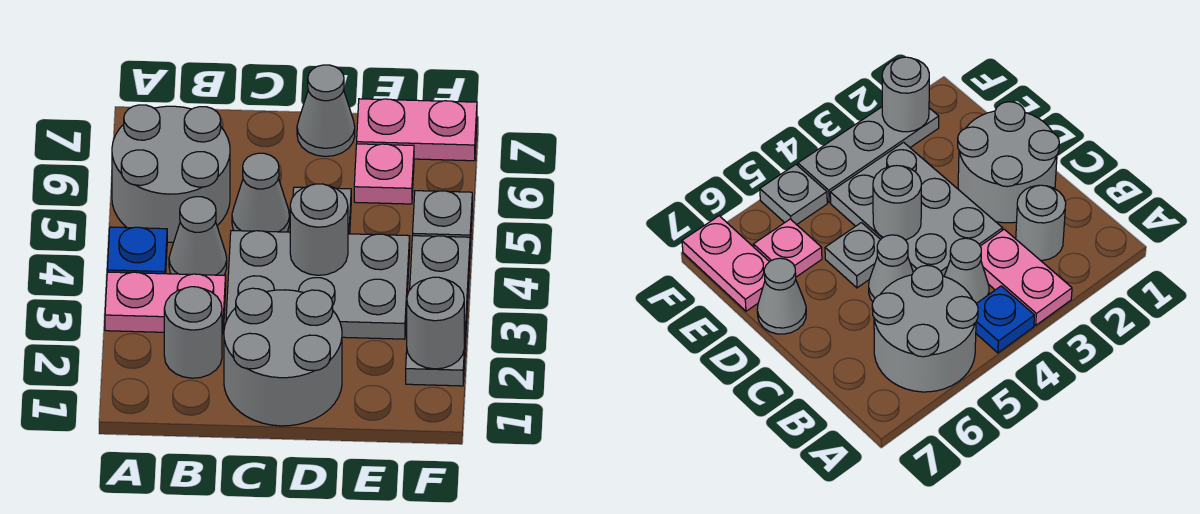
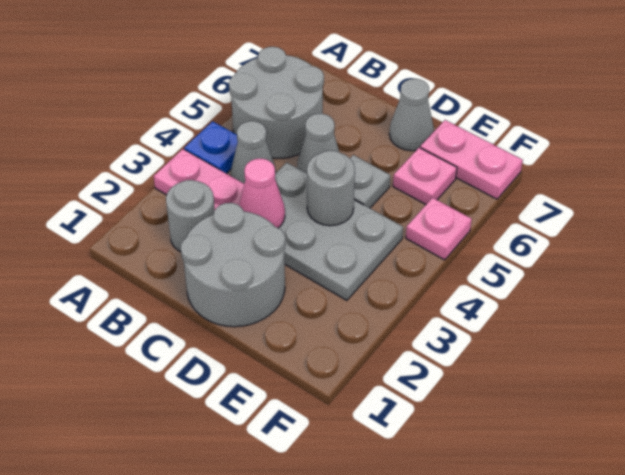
none -> pink 1x1 cone [239,159,285,228]
grey 1x3 plate [406,236,470,386] -> none
grey 1x1 round brick [407,277,464,369] -> none
grey 1x1 plate [413,191,472,245] -> pink 1x1 plate [406,198,472,260]

